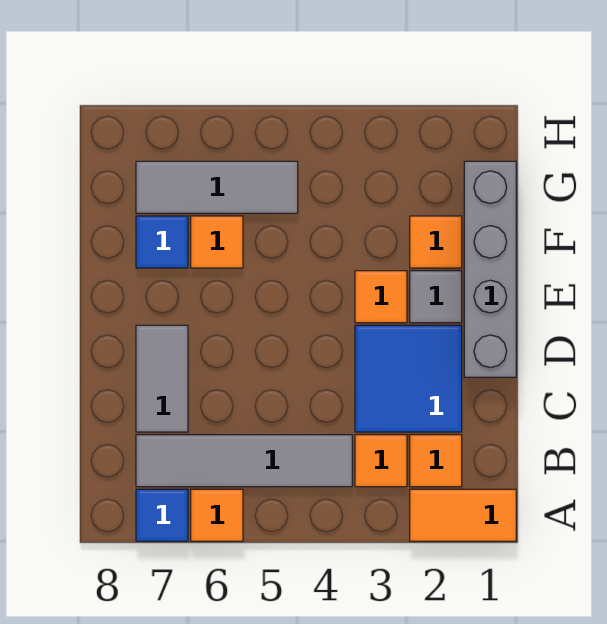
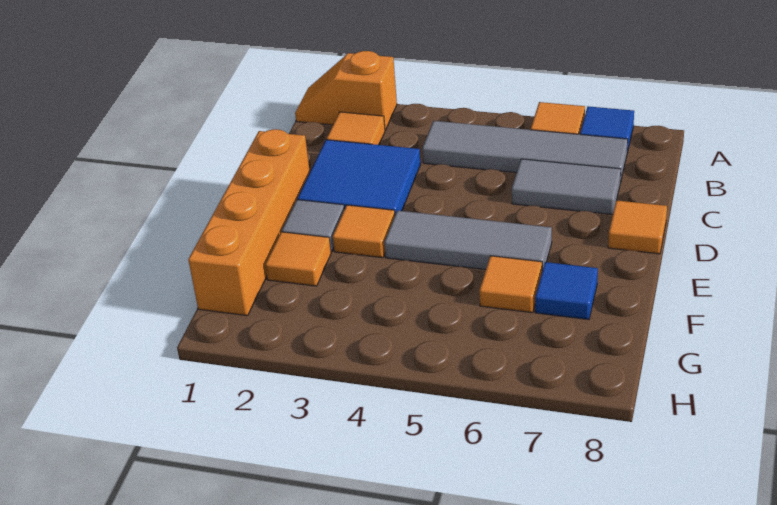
orange 1x2 tile [410,489,516,541] -> orange 1x2 slope [295,51,397,130]
orange 1x1 tile [355,435,407,487] -> orange 1x1 tile moved to [608,200,667,254]
grey 1x2 tile [136,325,188,432] -> grey 1x2 tile turned to [512,159,621,215]
grey 1x4 brick [464,161,516,377] -> orange 1x4 brick [188,129,310,316]
grey 1x3 tile [136,161,298,213] -> grey 1x3 tile moved to [384,211,552,270]

